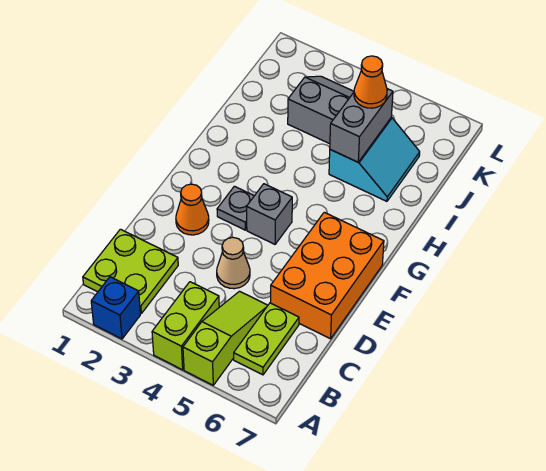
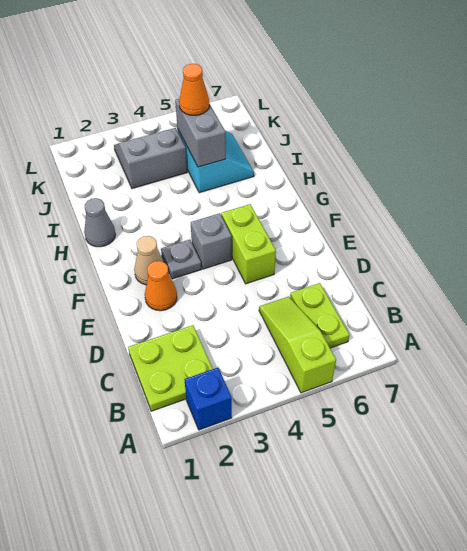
lime 1x2 brick [152,282,219,370] -> lime 1x2 brick moved to [221,204,276,284]
tan 1x1 cone [217,238,250,289] -> tan 1x1 cone moved to [134,236,164,285]
orange 2x3 brick [271,212,384,339] -> none
none -> grey 1x1 cone [84,198,116,247]

